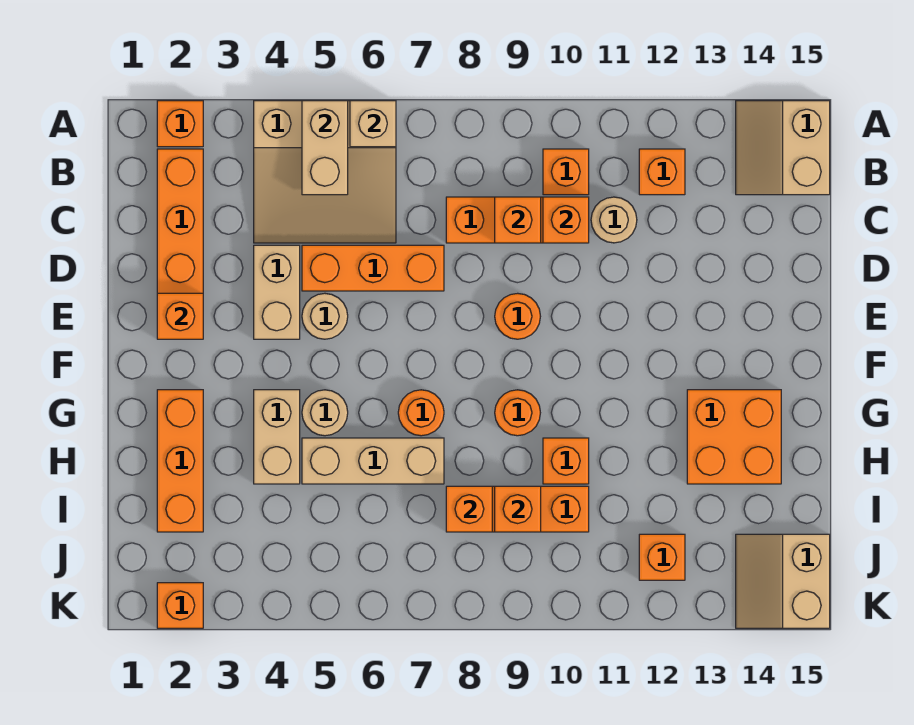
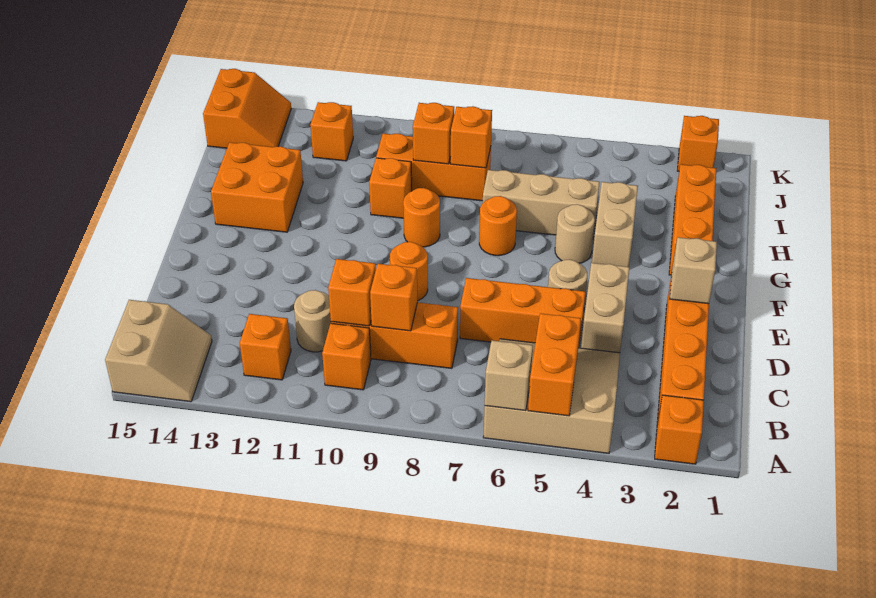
tan 1x2 brick [302,101,348,195] -> orange 1x2 brick [528,313,581,416]
orange 1x1 brick [157,293,203,339] -> tan 1x1 brick [670,237,717,304]
tan 2x2 slope [736,534,830,628] -> orange 2x2 slope [203,69,291,148]

